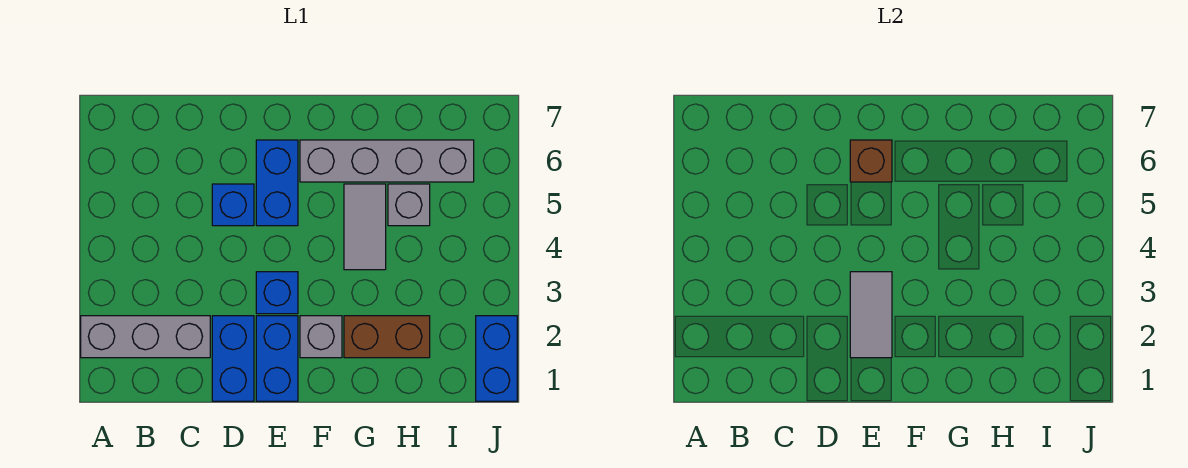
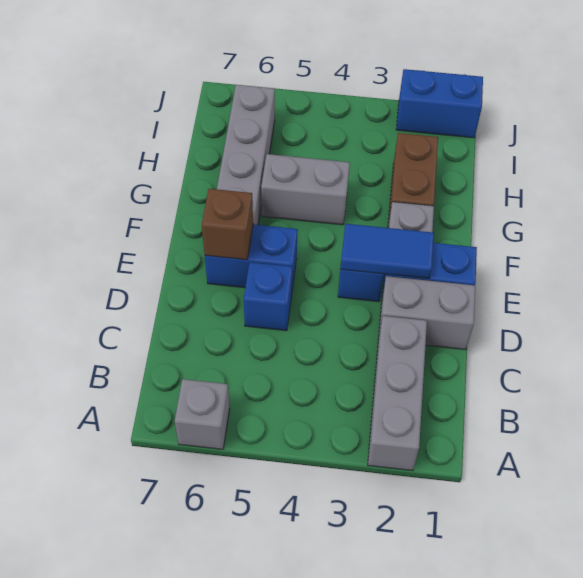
blue 1x2 brick [212,316,254,401] -> grey 1x2 brick [379,276,475,350]
grey 1x2 tile [850,272,892,358] -> blue 1x2 tile [340,224,434,279]
grey 1x2 tile [344,184,386,270] -> grey 1x2 brick [261,154,350,225]
grey 1x1 brick [388,184,430,226] -> grey 1x1 brick moved to [175,379,230,449]

